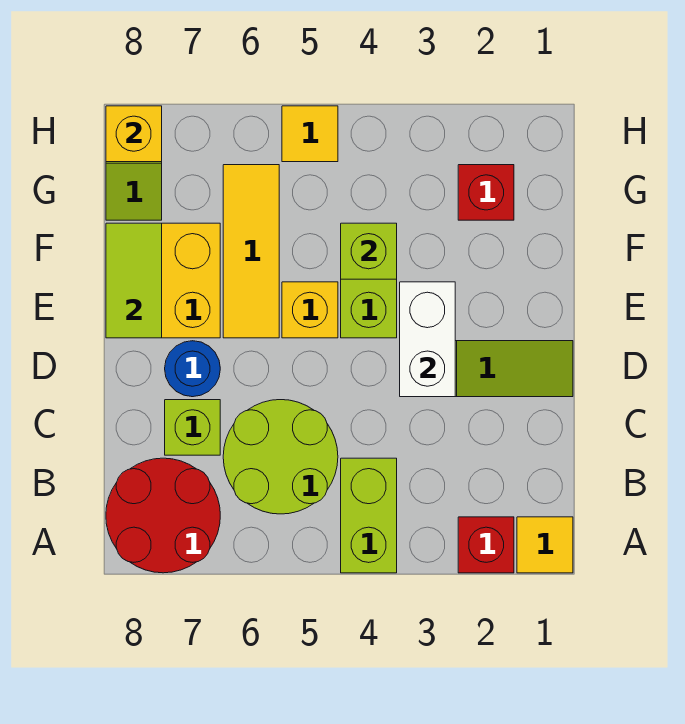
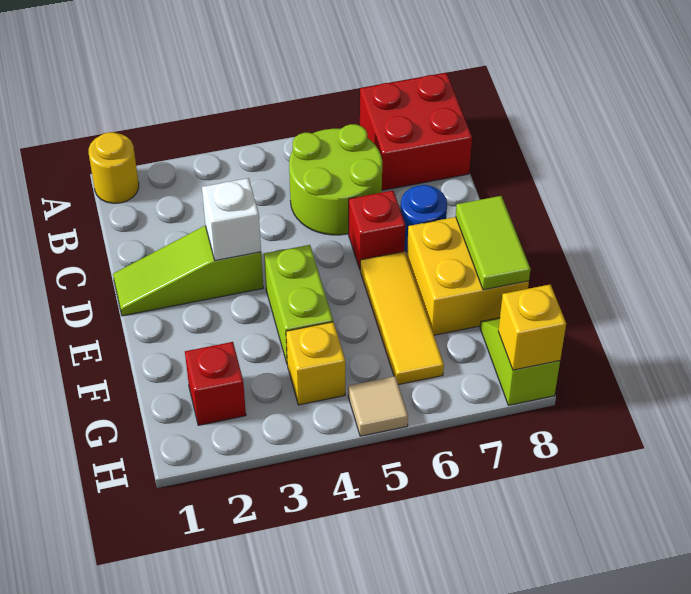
yellow 1x1 tile [517,517,573,573] -> yellow 1x1 round brick [89,132,139,203]
red 1x1 brick [458,517,514,573] -> red 1x1 brick moved to [349,191,405,269]
lime 1x2 brick [341,458,397,573] -> none
red 2x2 round brick [106,458,220,573] -> red 2x2 brick [360,73,472,190]
lime 1x1 brick [165,400,220,455] -> none
white 1x2 brick [400,282,455,397] -> white 1x1 brick [202,178,261,261]
yellow 1x1 brick [282,282,338,338] -> yellow 1x1 brick moved to [286,322,345,405]
lime 1x1 brick [341,223,397,279] -> none
yellow 1x1 tile [282,106,338,162] -> tan 1x1 tile [348,376,408,436]

